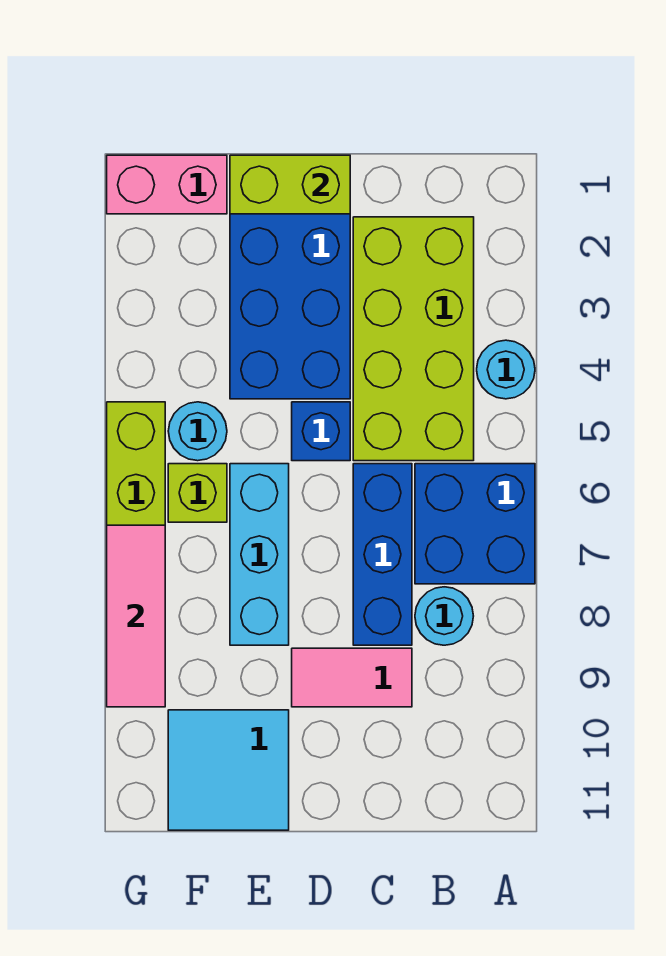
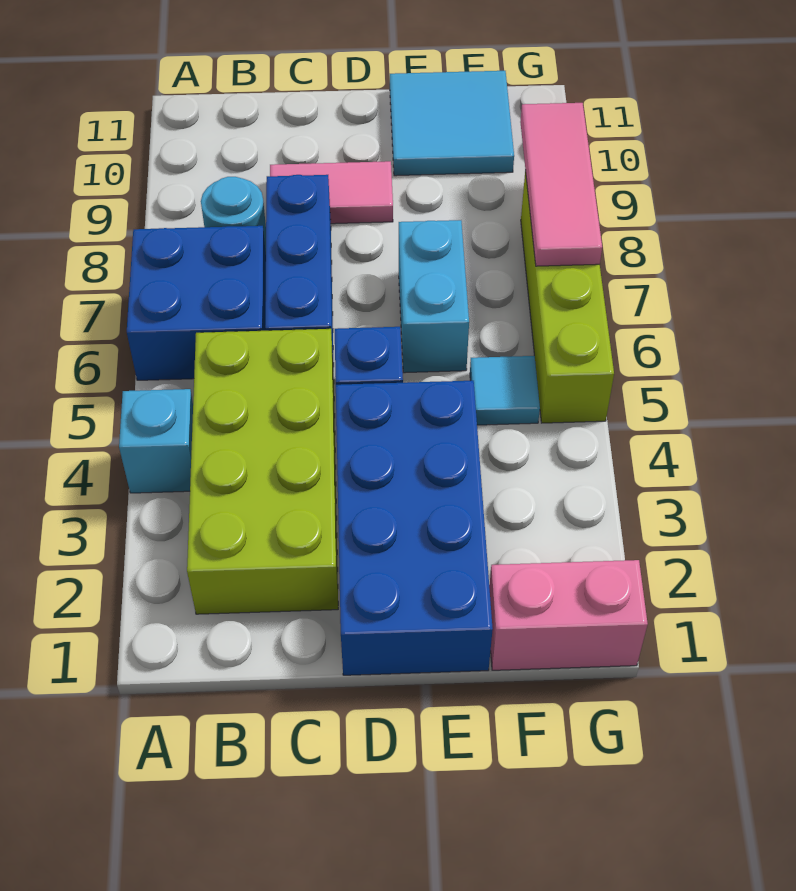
cyan 1x1 round brick [477,340,535,399] -> cyan 1x1 brick [119,389,193,493]
lime 1x2 brick [230,155,350,214] -> none
cyan 1x3 brick [230,464,289,645] -> cyan 1x2 brick [399,220,469,373]
cyan 1x1 round brick [168,402,227,461] -> cyan 1x1 tile [470,356,540,425]
lime 1x1 brick [168,464,227,522] -> none

